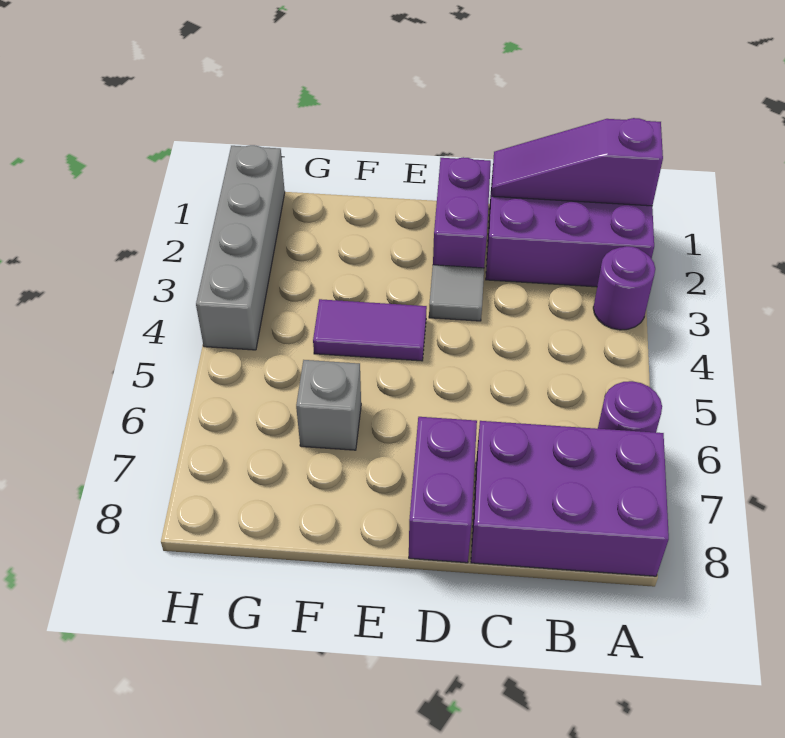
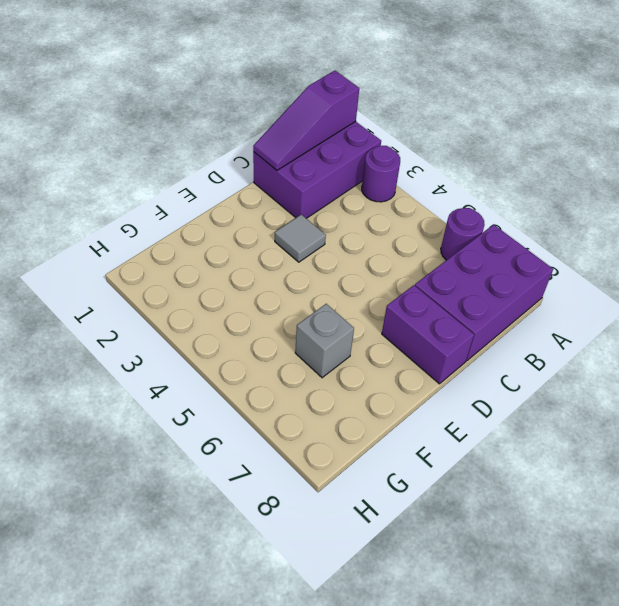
purple 1x2 brick [433,157,491,268] -> none
purple 1x2 tile [313,299,427,361] -> none
grey 1x4 brick [196,145,285,350] -> none

